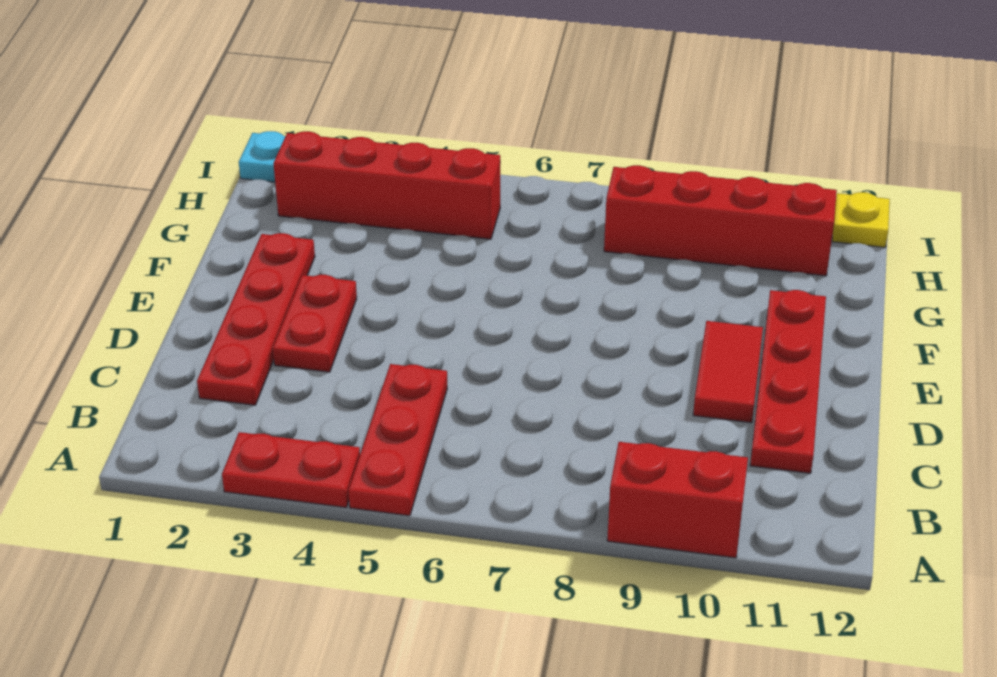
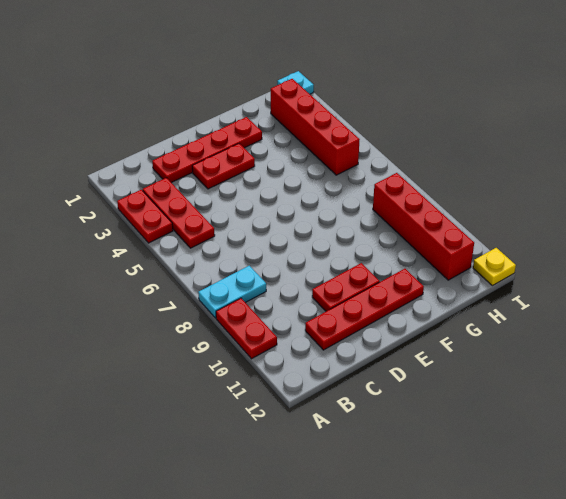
red 1x3 plate [348,364,447,516] -> red 1x3 plate turned to [143,178,215,248]
none -> cyan 1x2 plate [198,266,266,318]
red 1x2 brick [607,442,748,558] -> red 1x2 plate [216,298,277,359]
red 1x2 tile [693,321,763,423] -> red 1x2 plate [312,263,380,311]

